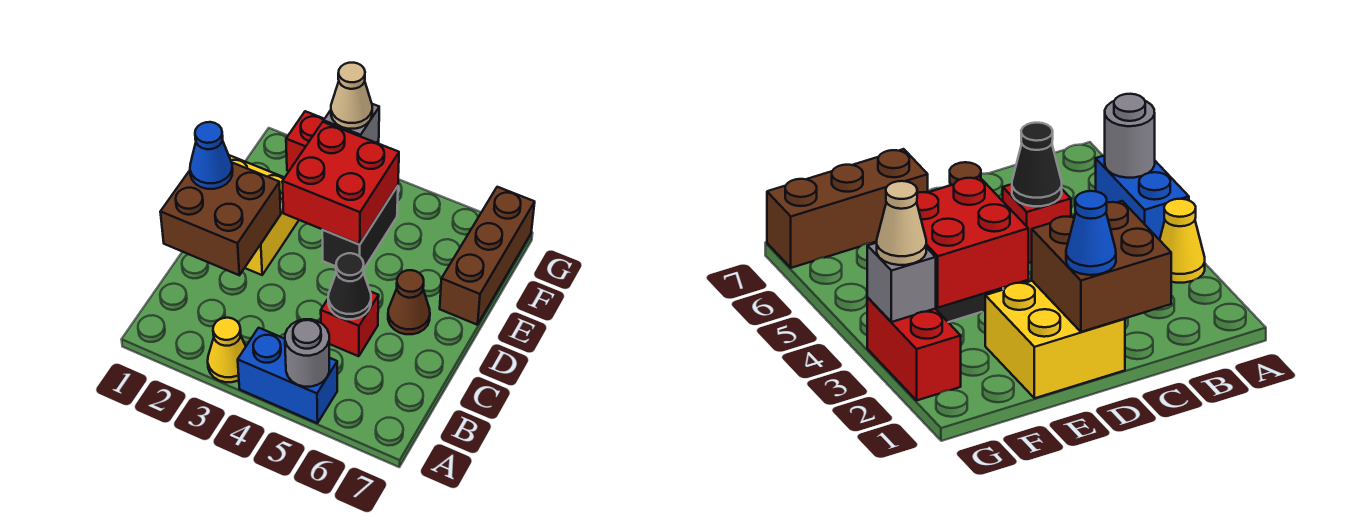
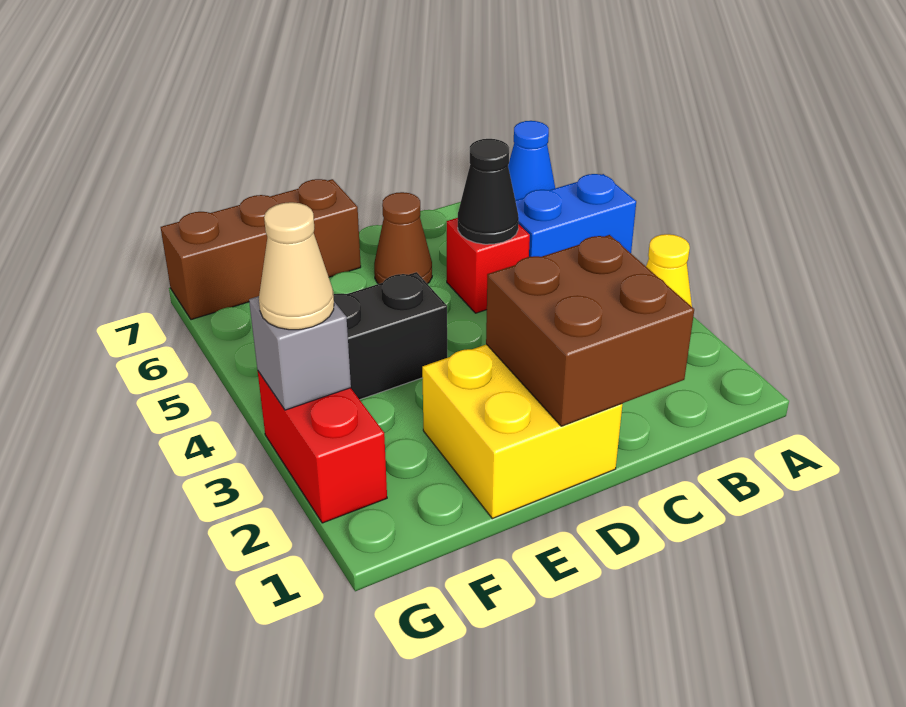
blue 1x2 brick [238,328,337,423] -> blue 1x2 brick turned to [515,174,636,257]
grey 1x1 round brick [285,319,329,387] -> none
blue 1x1 cone [190,122,233,189] -> blue 1x1 cone moved to [508,121,555,200]
red 2x2 brick [282,122,399,245] -> none

